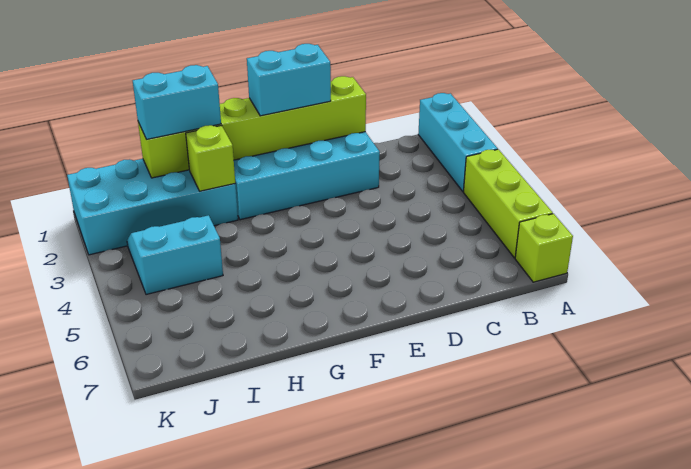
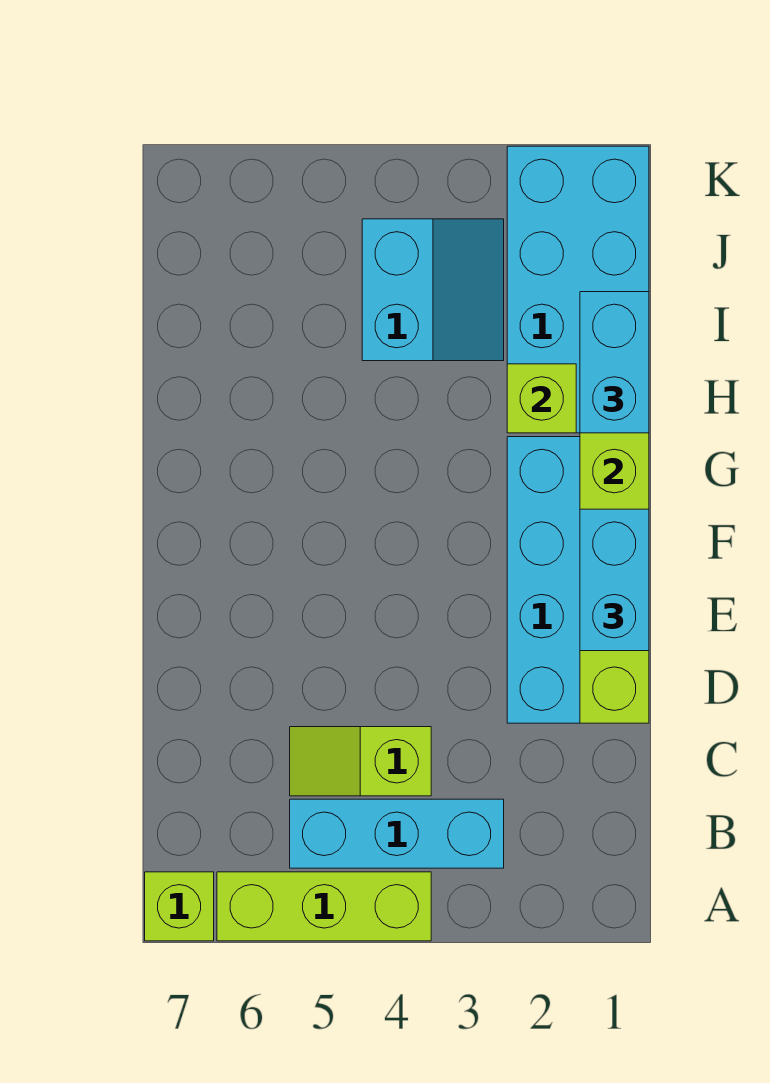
cyan 1x3 brick [418,93,498,191] -> cyan 1x3 brick moved to [290,799,504,868]
none -> lime 1x2 slope [290,727,431,796]

